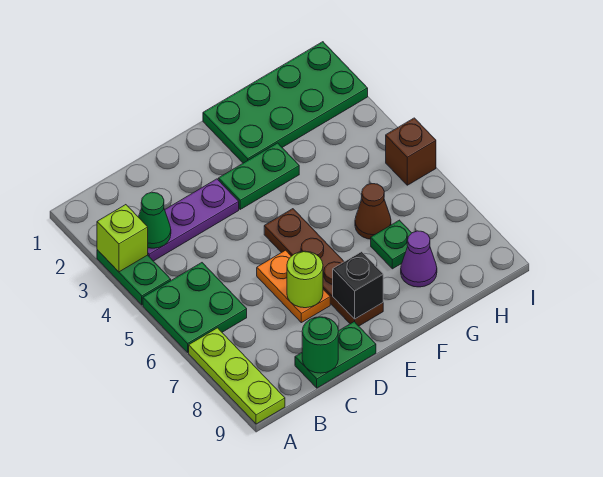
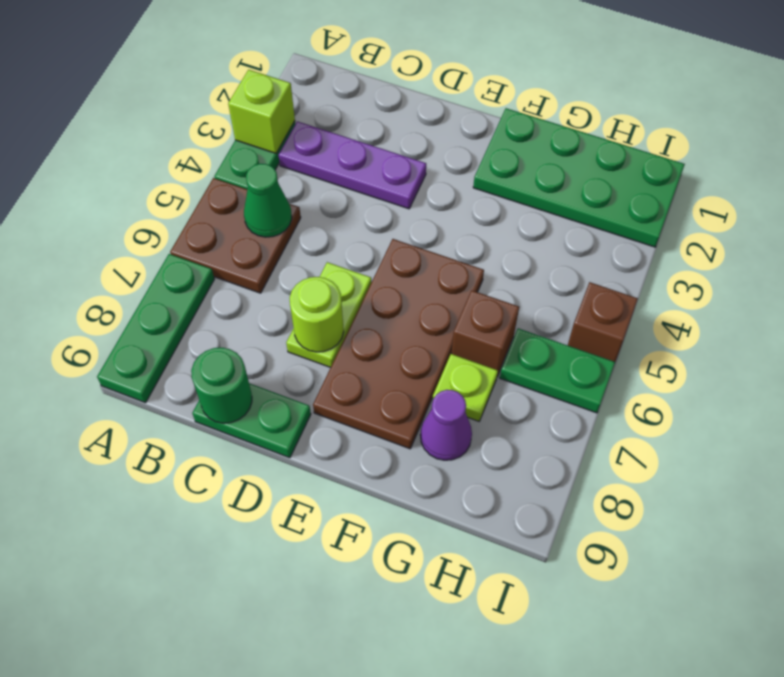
green 2x2 plate [143,263,247,352] -> brown 2x2 plate [170,178,301,293]
lime 1x3 plate [189,328,285,424] -> green 1x3 plate [97,254,214,403]
green 1x1 cone [139,192,171,248] -> green 1x1 cone moved to [244,164,292,237]
orange 1x2 plate [257,250,330,323] -> lime 1x2 plate [286,262,372,367]
green 1x2 plate [218,143,299,209] -> green 1x2 plate moved to [500,328,615,413]
brown 1x4 plate [264,209,383,326] -> brown 2x4 plate [313,239,484,449]
black 1x1 brick [333,252,383,319] -> none
brown 1x1 cone [355,184,391,239] -> brown 1x1 brick [451,291,519,377]
green 1x1 plate [371,220,411,269] -> lime 1x1 plate [432,354,498,421]

